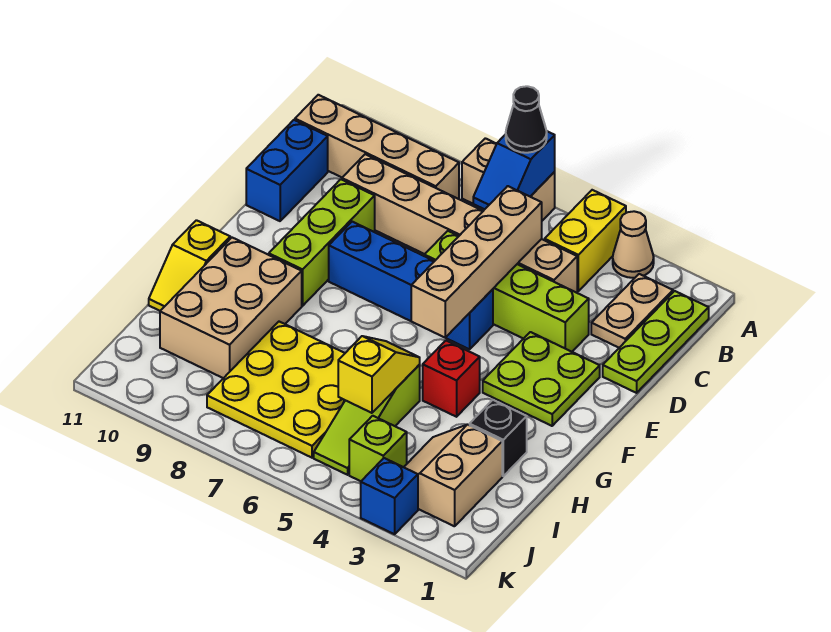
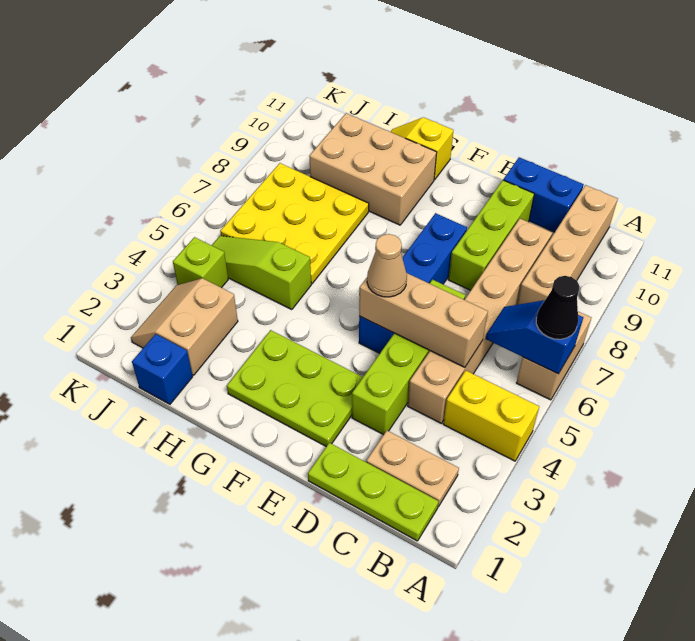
tan 1x1 cone [613,211,654,278] -> tan 1x1 cone moved to [367,234,407,297]
tan 1x4 brick [411,186,542,338] -> tan 1x3 brick [359,273,488,367]
lime 1x3 brick [269,179,375,306] -> lime 1x3 brick turned to [448,180,534,290]
lime 2x2 plate [483,332,600,426] -> lime 2x3 plate [227,330,363,447]
red 1x1 brick [423,341,480,417] -> none
black 1x1 brick [470,400,527,476] -> none
yellow 1x2 slope [338,336,420,413] -> none
tan 2x2 slope [404,425,502,526] -> tan 2x2 slope turned to [131,278,238,375]
blue 1x1 brick [361,458,418,534] -> blue 1x1 brick moved to [132,334,193,404]

